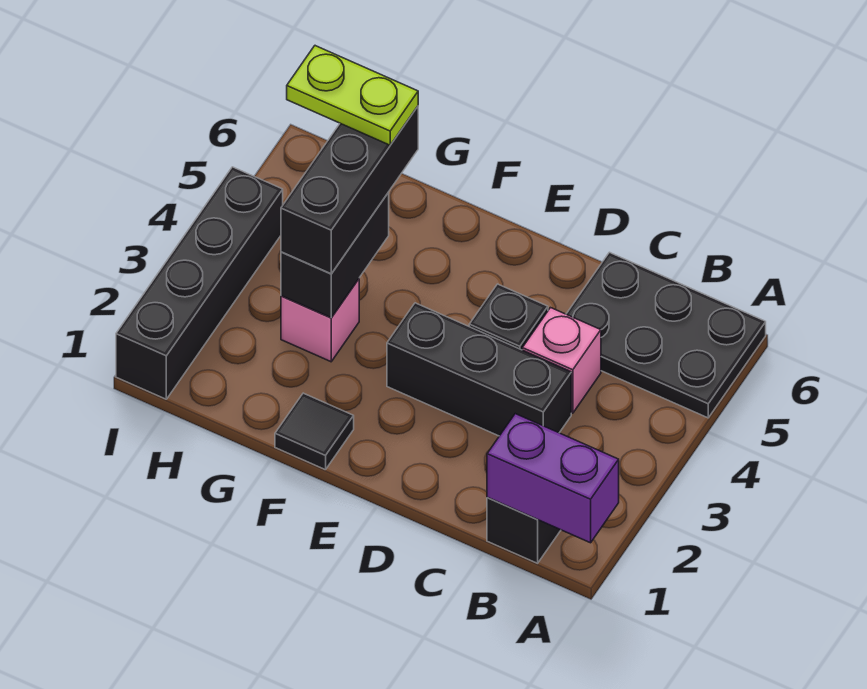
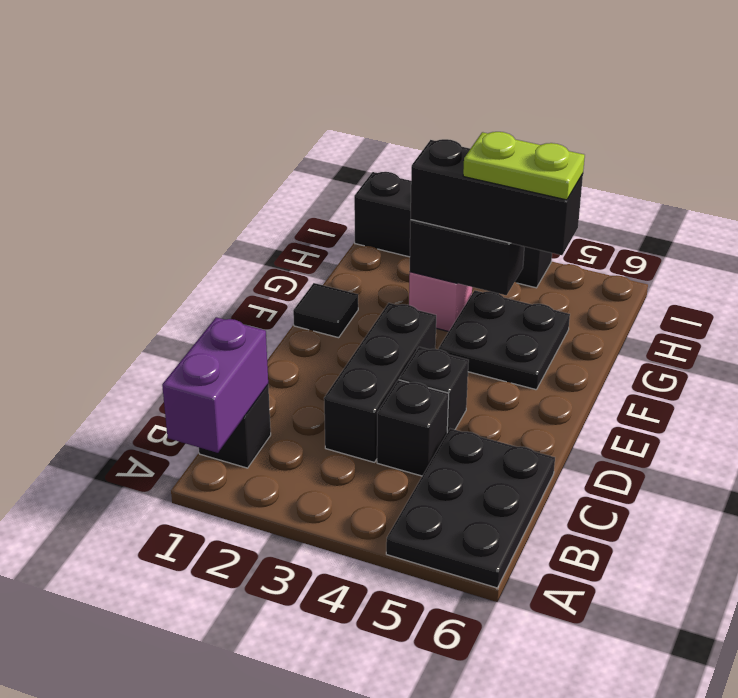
pink 1x1 brick [522,308,601,413] -> black 1x1 brick [377,380,449,476]
none -> black 2x2 plate [439,290,570,390]
lime 1x2 plate [287,46,418,145] -> lime 1x2 plate turned to [463,132,585,200]

